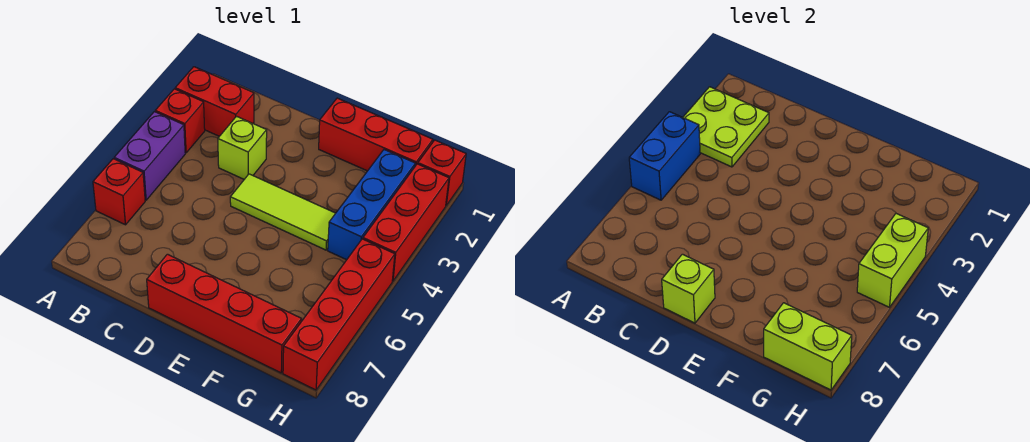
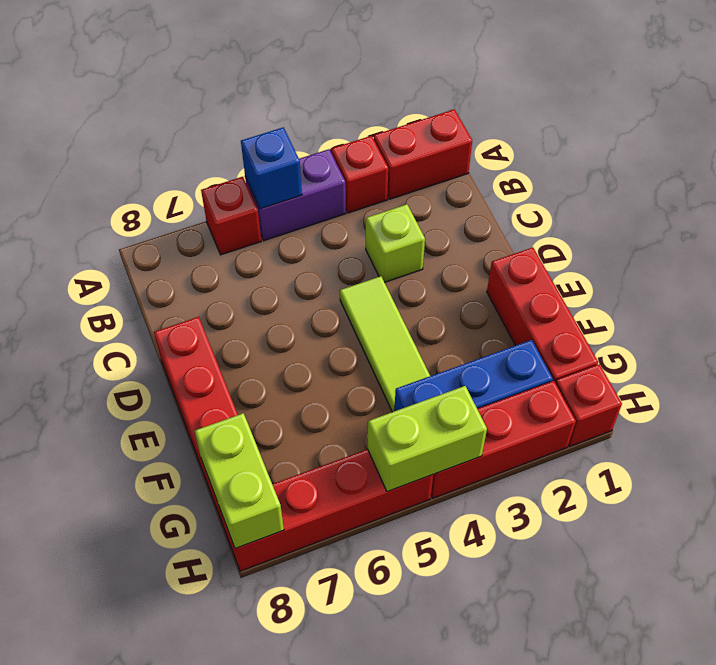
red 1x2 brick [175,67,254,136] -> red 1x2 brick turned to [374,109,472,199]
lime 2x2 plate [683,87,769,167] -> none
blue 1x2 brick [629,112,700,200] -> blue 1x1 brick [241,127,302,209]
lime 1x1 brick [662,254,715,323] -> none

